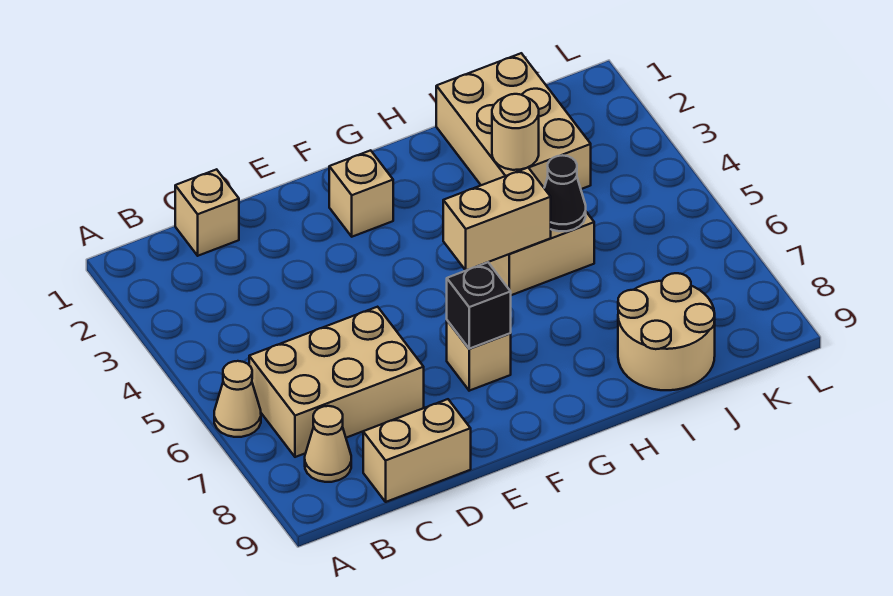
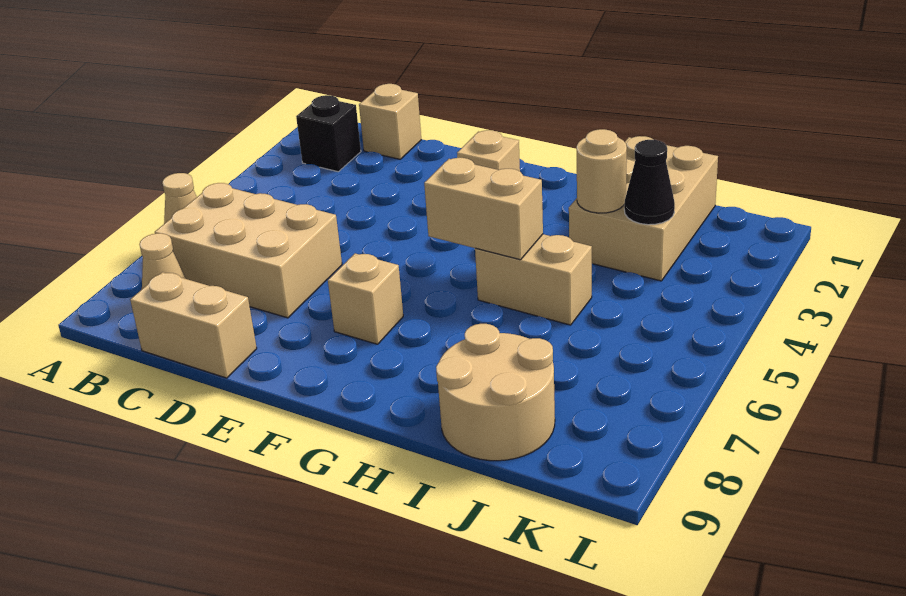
black 1x1 brick [447,262,511,349] -> black 1x1 brick moved to [296,95,361,172]
black 1x1 cone [544,155,586,231] -> black 1x1 cone moved to [624,140,675,225]

